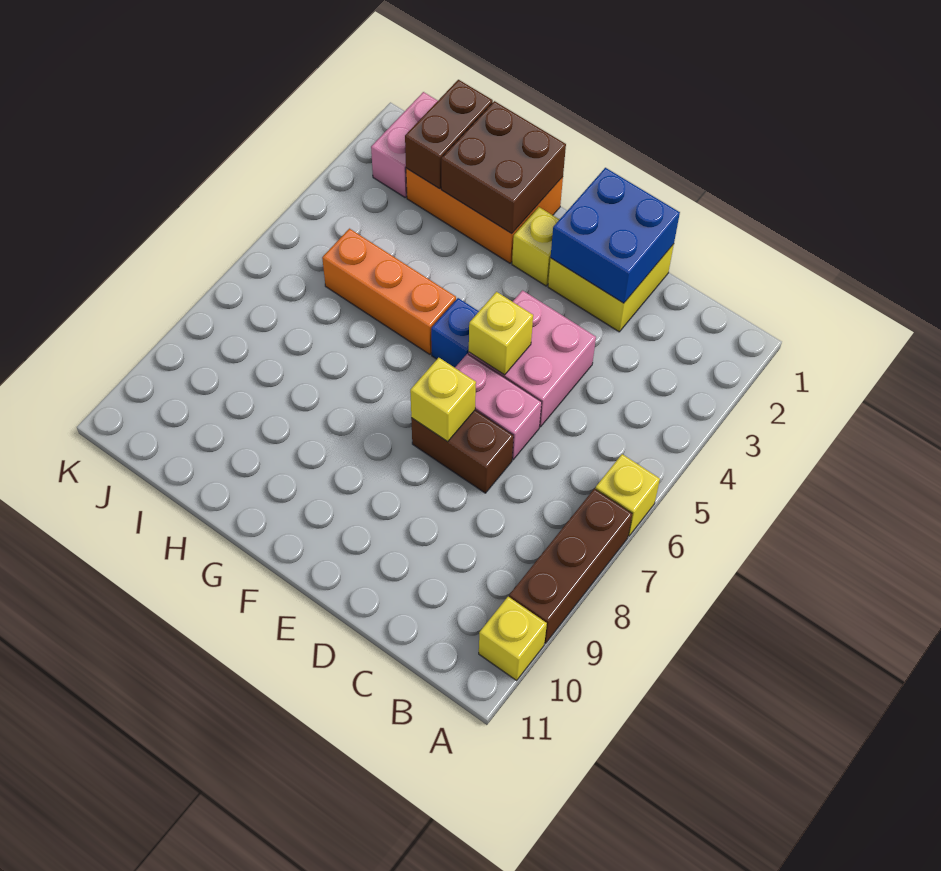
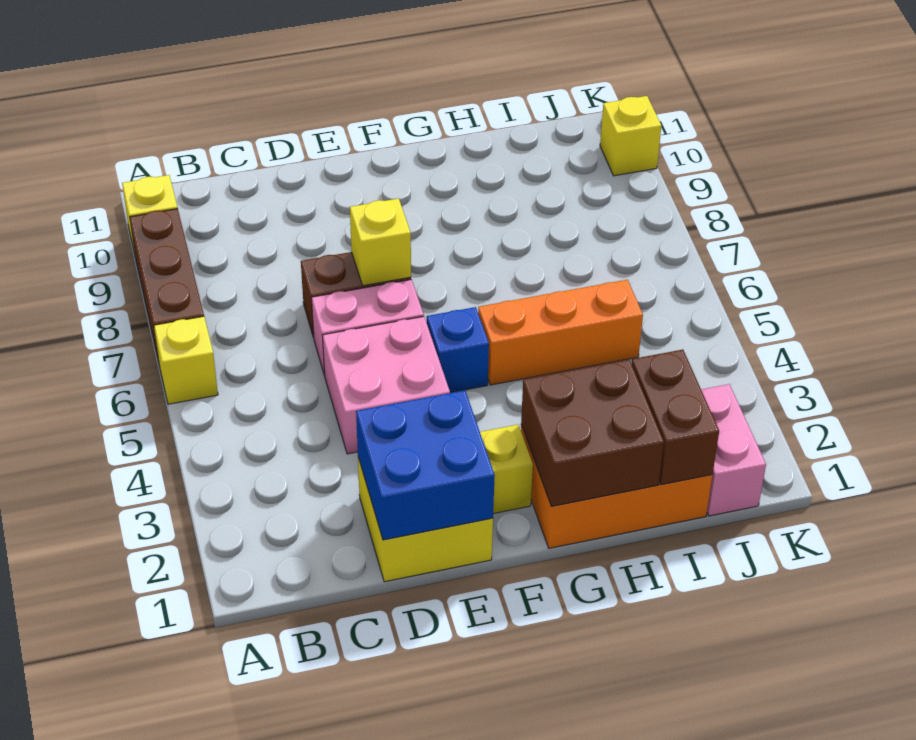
yellow 1x1 brick [469,292,533,375] -> yellow 1x1 brick moved to [600,96,661,176]

